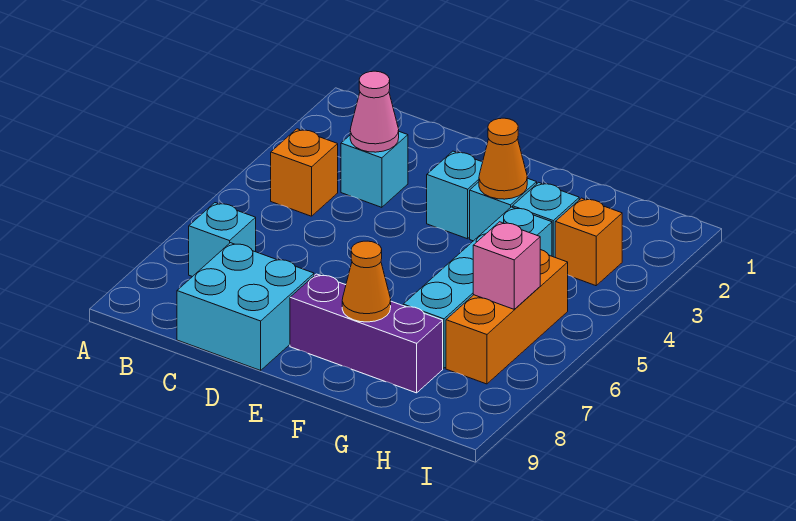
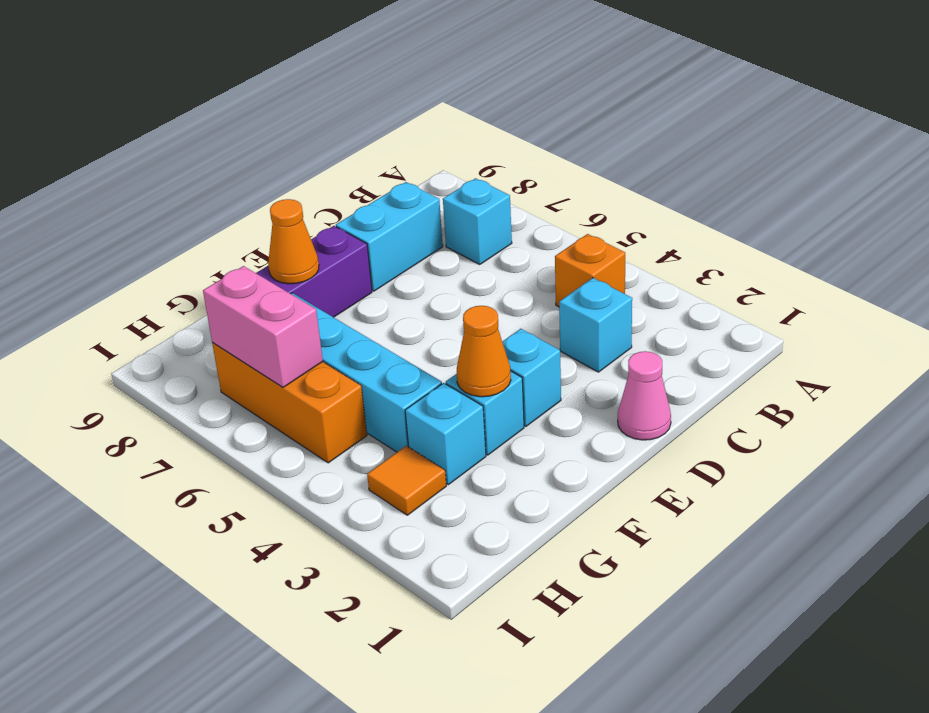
pink 1x1 cone [350,71,399,152] -> pink 1x1 cone moved to [618,351,671,440]
cyan 2x2 brick [177,243,314,370] -> cyan 1x2 brick [336,182,443,291]
orange 1x1 brick [555,198,622,286] -> orange 1x1 tile [367,446,446,515]
pink 1x1 brick [473,222,540,309] -> pink 1x2 brick [203,266,323,387]

